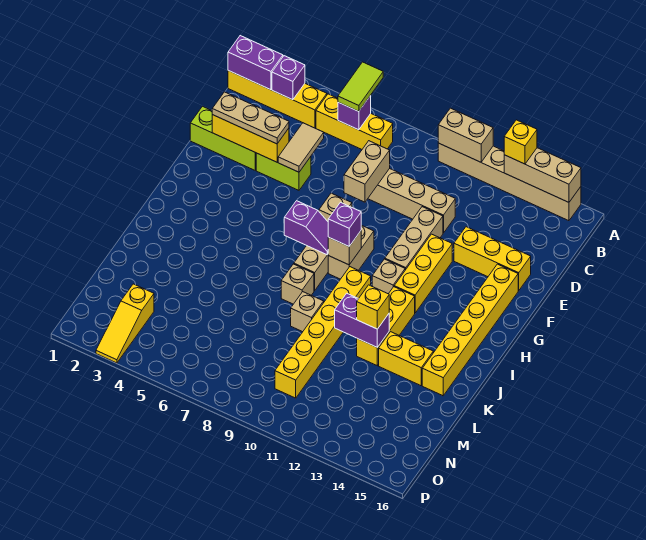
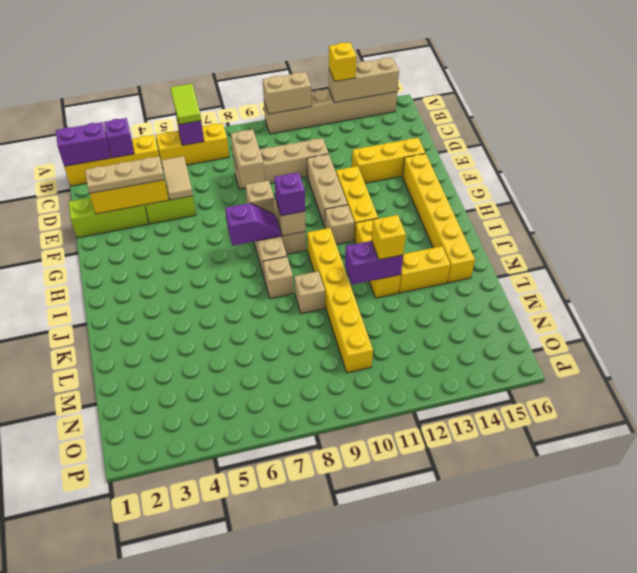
yellow 1x3 slope [96,284,154,363] -> none

